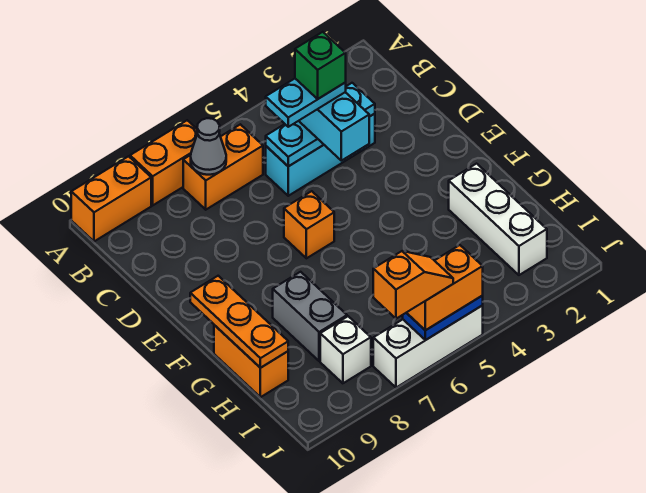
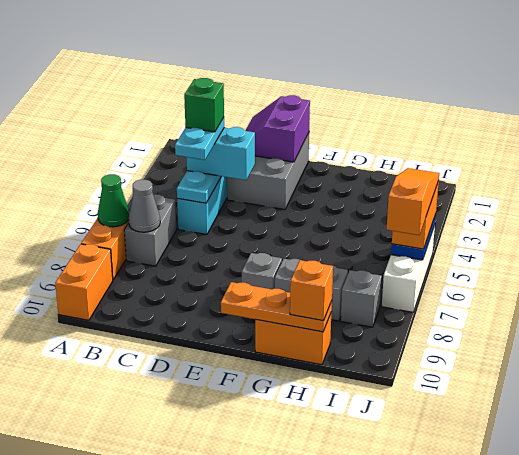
none -> green 1x1 cone [98,174,129,227]
orange 1x2 brick [183,124,263,210] -> grey 1x2 brick [124,194,176,266]
none -> grey 2x3 brick [227,133,309,210]
none -> purple 2x2 slope [245,95,310,162]
orange 1x1 brick [284,191,334,258] -> orange 1x1 brick moved to [290,260,333,321]
none -> grey 1x1 brick [242,253,282,289]
white 1x3 brick [449,164,547,275] -> none
white 1x1 brick [320,316,371,383] -> grey 1x1 brick [341,270,382,327]
orange 1x2 slope [373,251,453,319] -> orange 1x3 slope [387,168,439,235]

